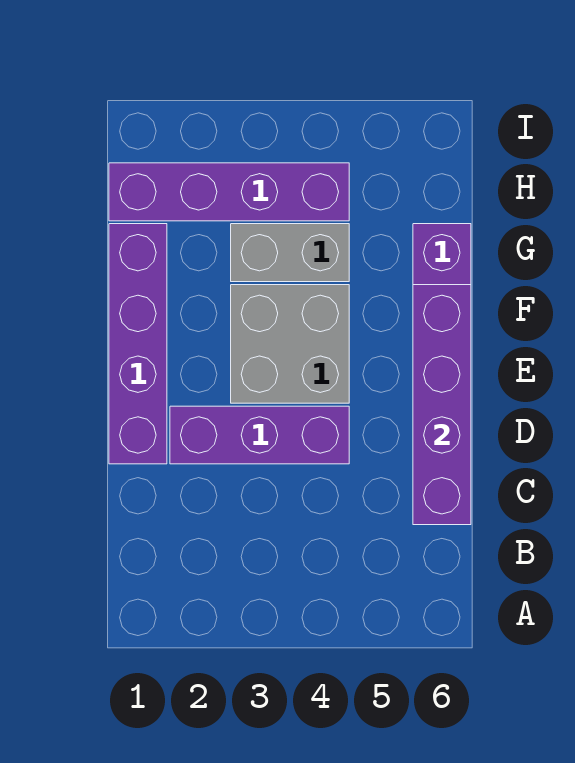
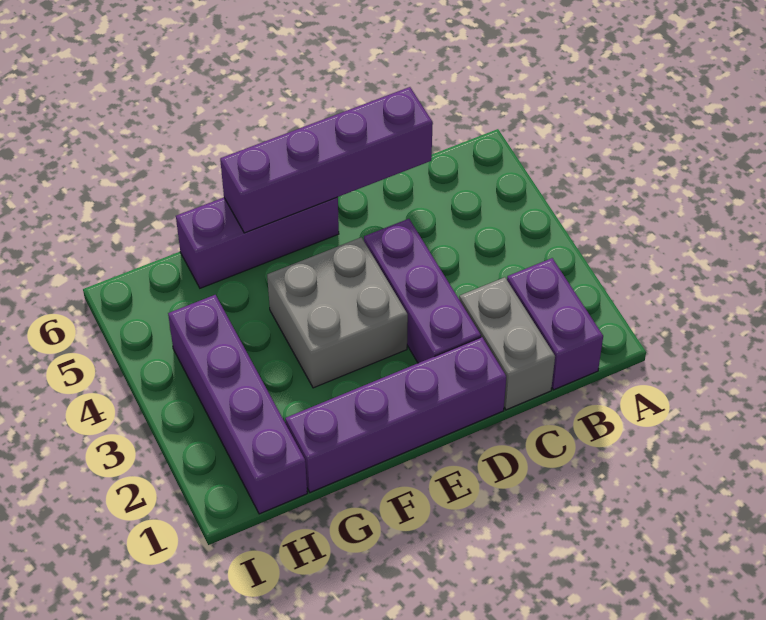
none -> purple 1x2 brick [507,258,603,390]
grey 1x2 brick [231,224,349,282] -> grey 1x2 brick moved to [459,277,555,410]

